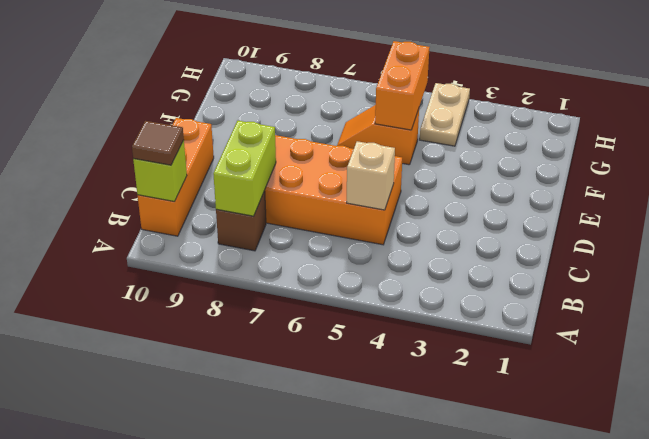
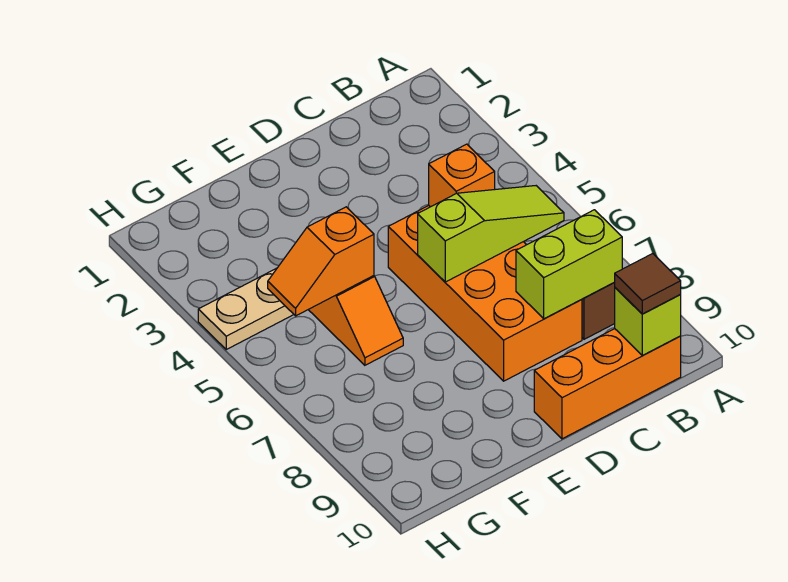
none -> lime 1x3 slope [418,186,564,282]
tan 1x1 brick [347,141,395,210] -> orange 1x1 brick [429,144,495,207]
orange 1x2 brick [375,41,429,130] -> orange 1x2 slope [268,207,374,316]

